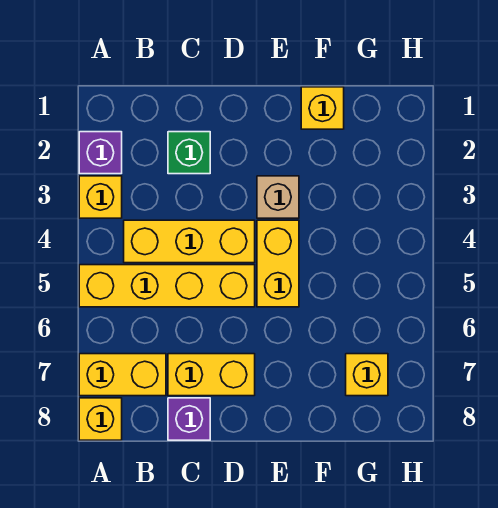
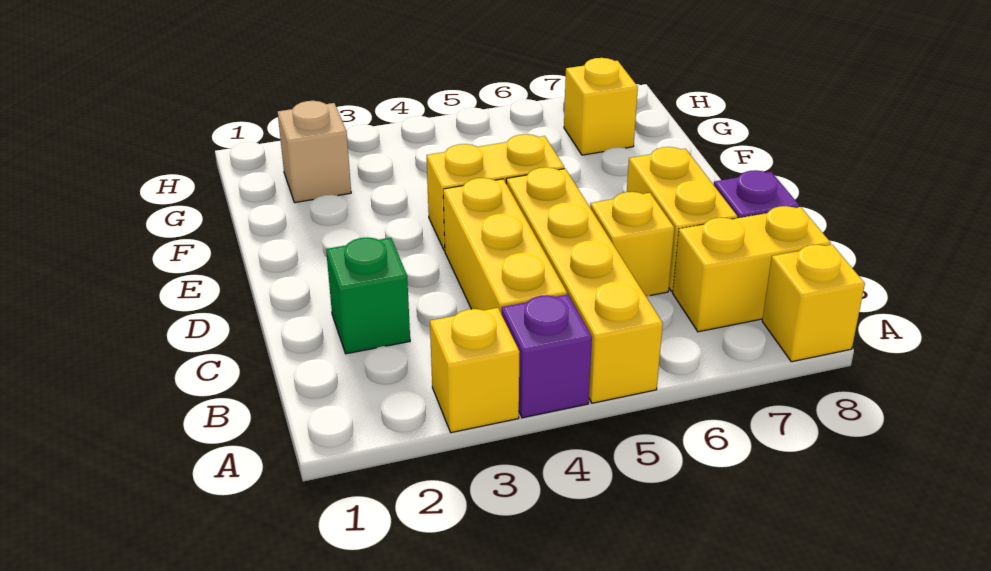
purple 1x1 brick [79,132,122,174] -> purple 1x1 brick moved to [501,295,592,418]
yellow 1x2 brick [79,354,166,396] -> yellow 1x2 brick turned to [673,206,831,332]
tan 1x1 brick [257,176,299,218] -> tan 1x1 brick moved to [278,101,351,203]
yellow 1x1 brick [301,87,344,129] -> yellow 1x1 brick moved to [590,192,674,296]

